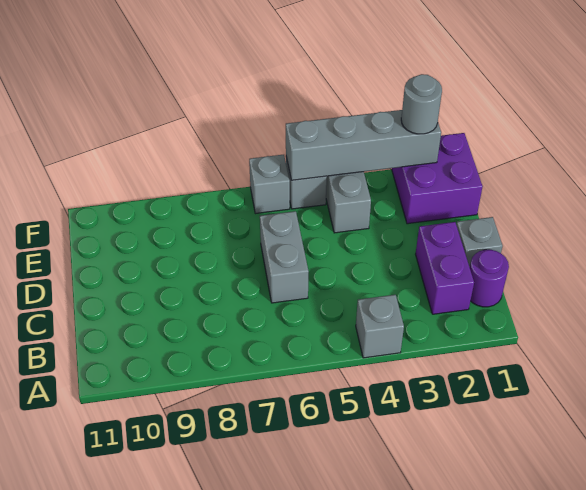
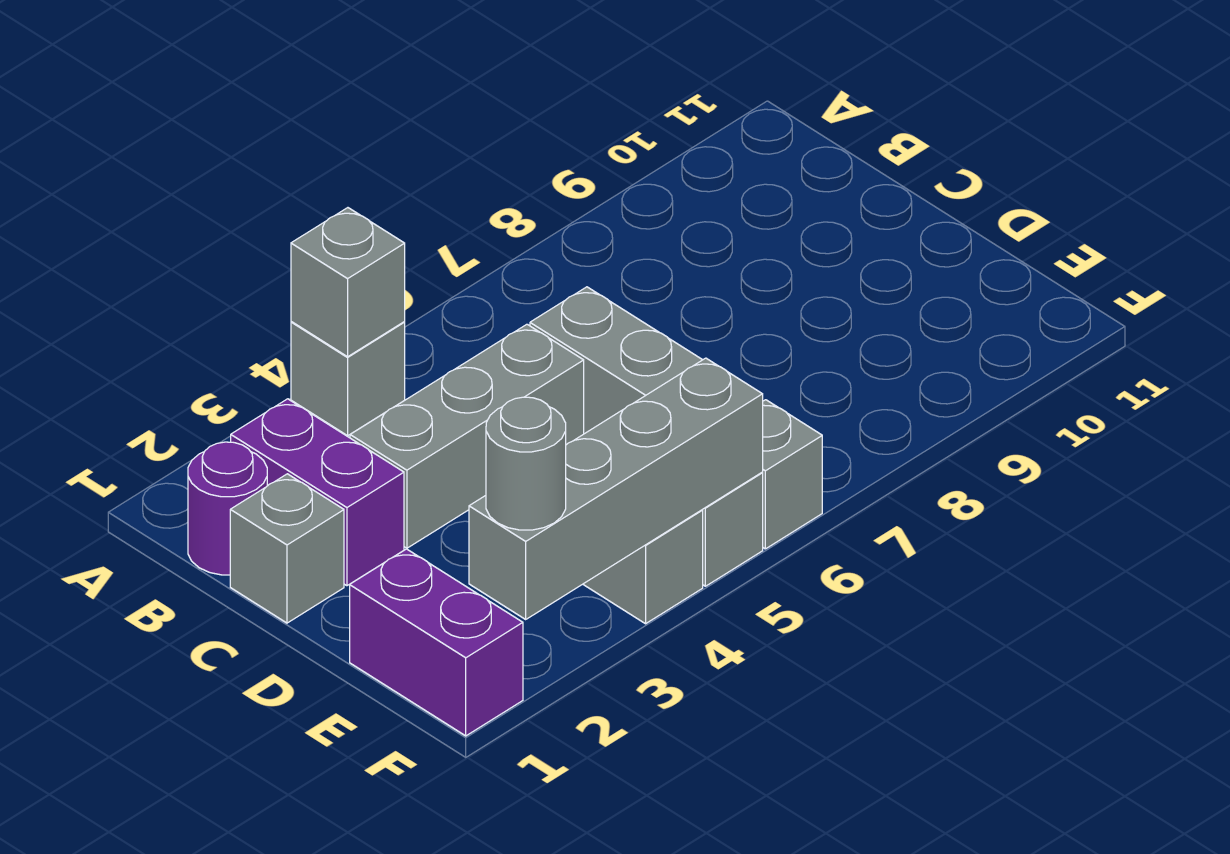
none -> grey 1x1 brick [291,208,405,357]
none -> grey 1x3 brick [350,324,584,548]
purple 2x2 brick [392,133,483,224] -> purple 1x2 brick [350,549,523,736]

